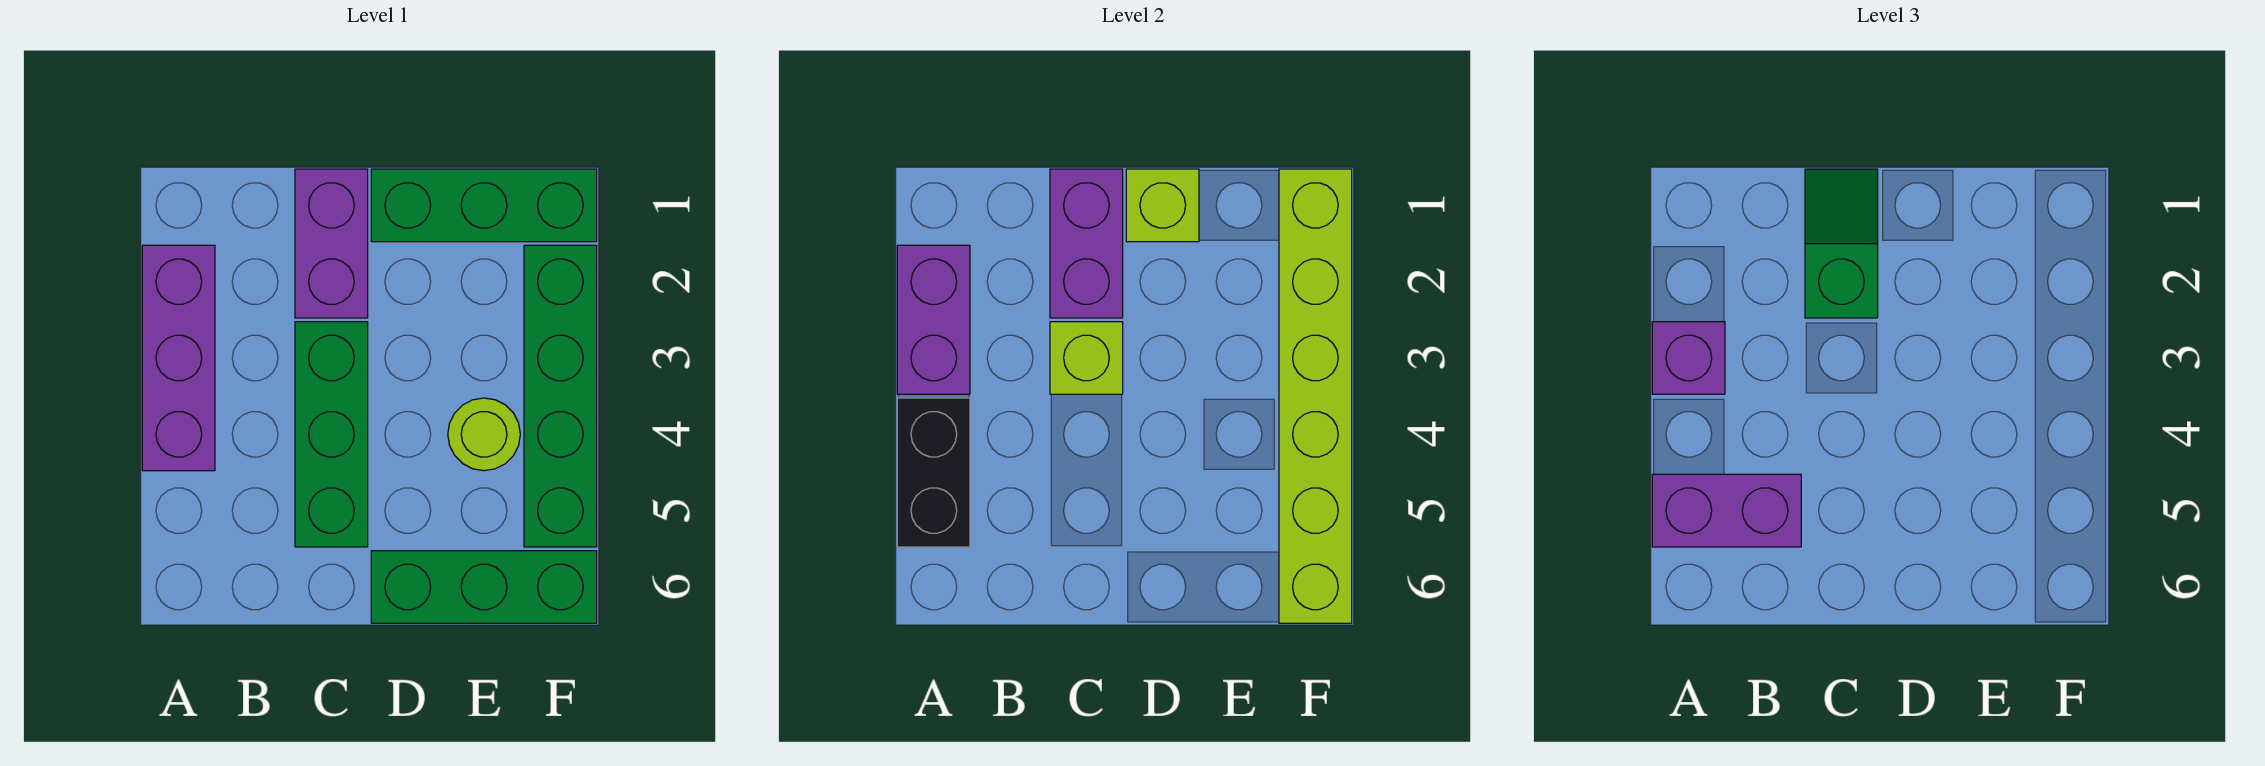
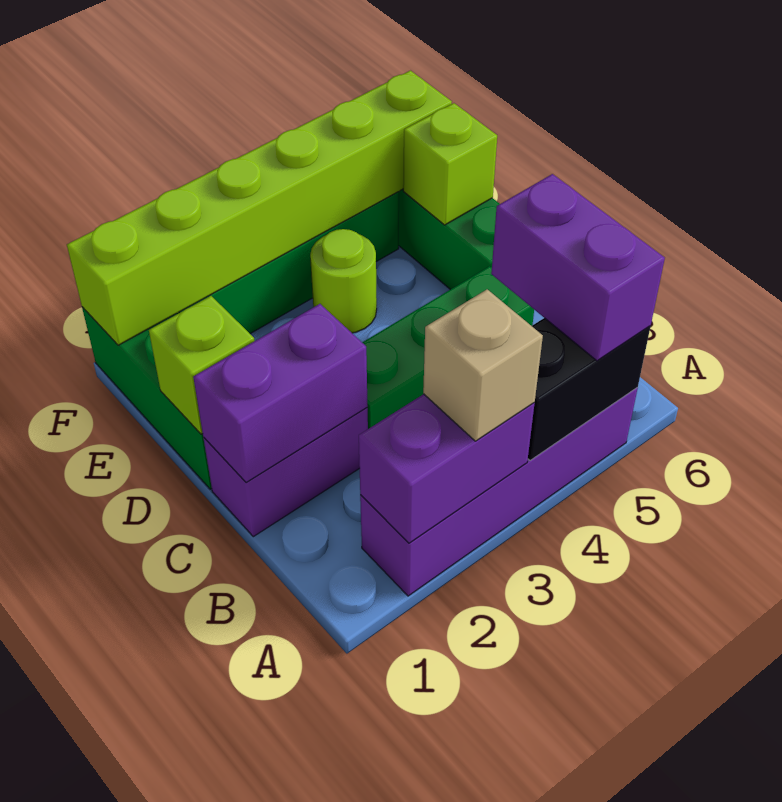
purple 1x3 brick [142,245,215,471] -> purple 1x4 brick [360,387,638,596]
purple 1x1 brick [1652,322,1725,394] -> tan 1x1 brick [423,289,543,441]
green 1x2 slope [1805,169,1878,318] -> none
lime 1x1 brick [1050,322,1123,394] -> lime 1x1 brick moved to [403,103,497,225]

